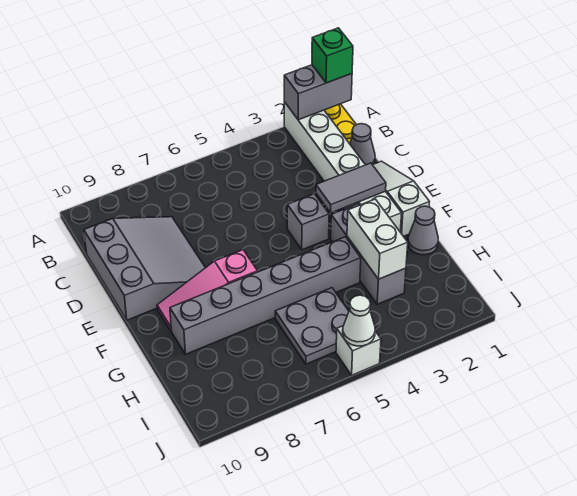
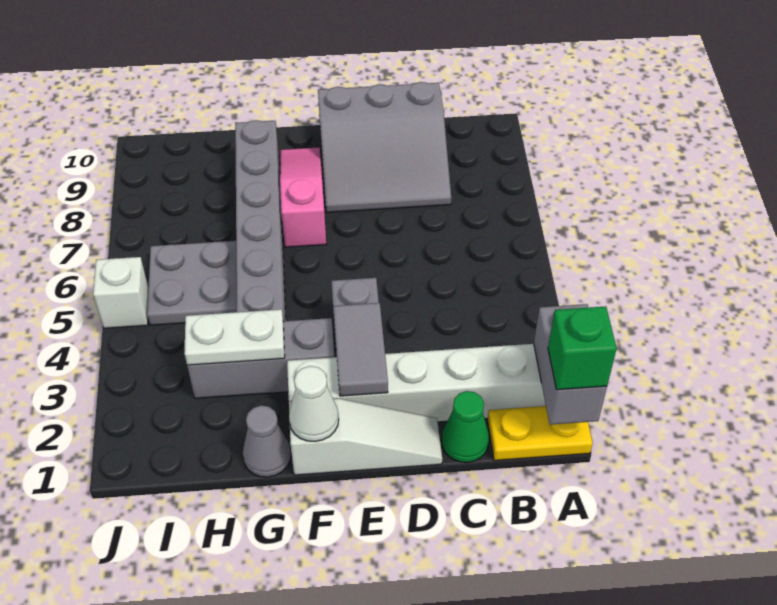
grey 1x1 cone [350,124,375,165] -> green 1x1 cone [442,391,489,462]
white 1x2 brick [347,199,408,279] -> white 1x2 plate [184,309,285,365]
white 1x1 cone [343,295,375,346] -> white 1x1 cone moved to [289,366,339,442]

